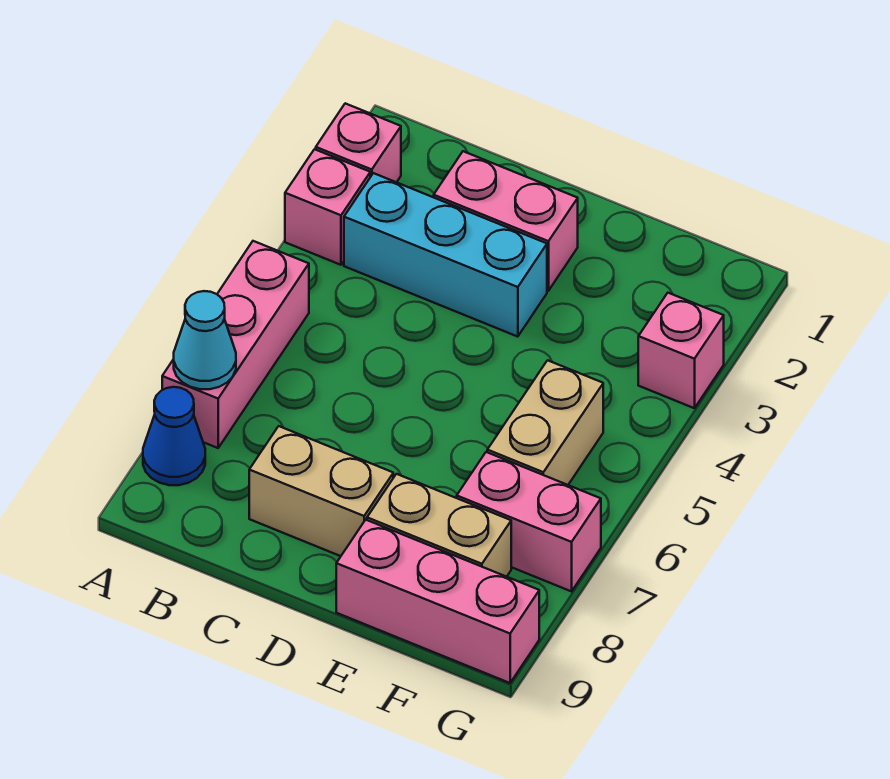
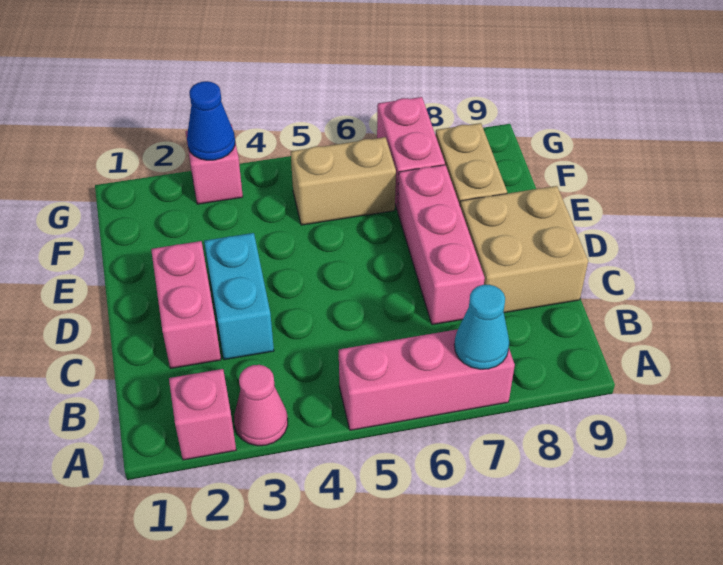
pink 1x1 brick [285,149,370,265] -> pink 1x1 cone [234,365,288,446]
blue 1x1 cone [143,387,205,485] -> blue 1x1 cone moved to [187,81,235,160]
cyan 1x3 brick [344,173,547,337] -> cyan 1x2 brick [204,233,274,360]
tan 1x2 brick [249,426,393,556] -> tan 2x2 brick [460,186,588,313]
pink 1x3 brick [336,520,539,683] -> pink 1x3 brick moved to [398,165,485,325]

